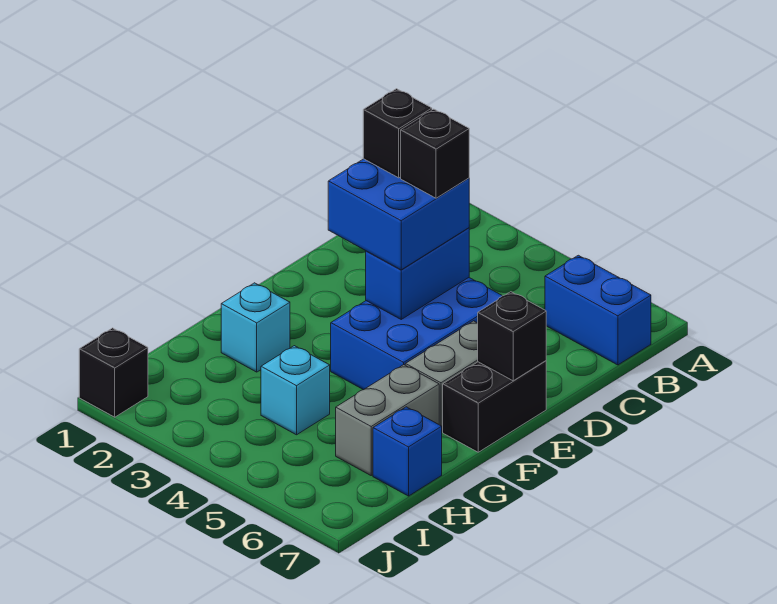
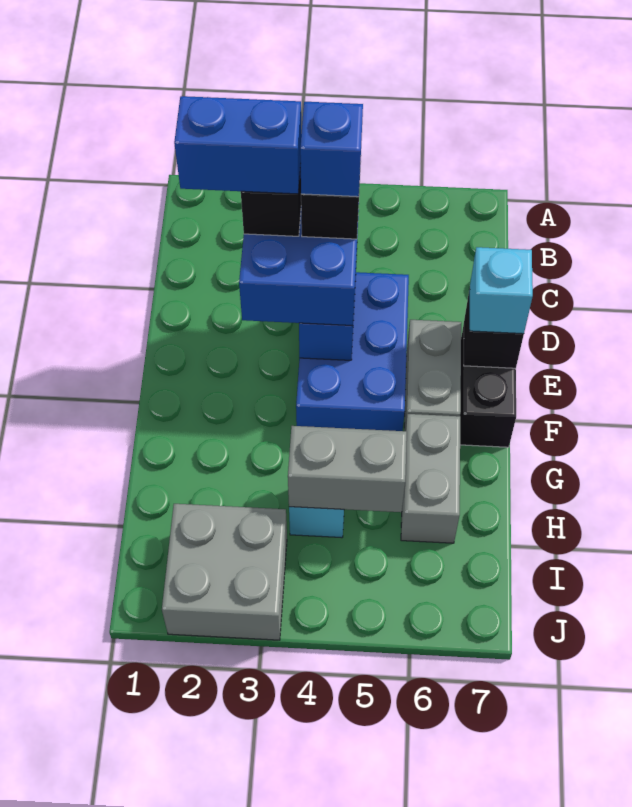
blue 1x2 brick [545,255,651,365] -> blue 1x2 brick moved to [174,96,301,194]
cyan 1x1 brick [221,283,290,372] -> cyan 1x1 brick moved to [470,247,533,334]
none -> grey 1x2 brick [288,426,407,512]
blue 1x1 brick [373,407,442,496] -> blue 1x1 brick moved to [300,102,363,197]
none -> grey 2x2 brick [162,504,287,640]
black 1x1 brick [79,328,148,417] -> none

